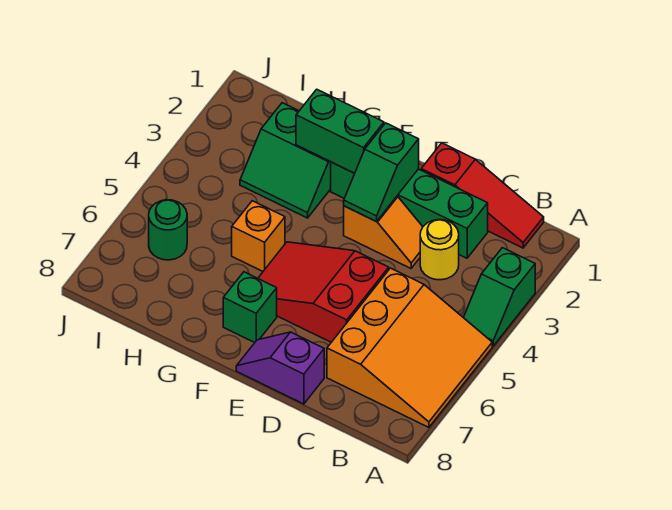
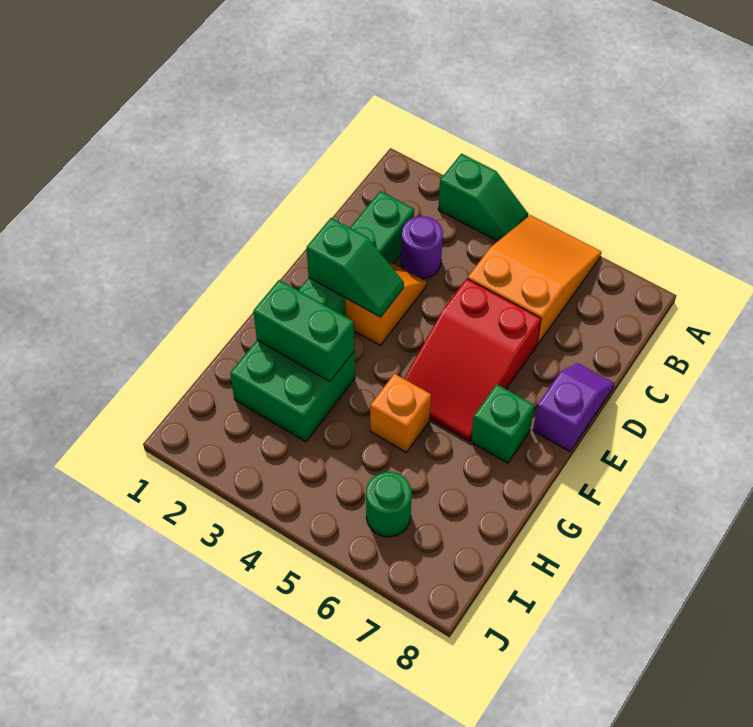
orange 3x3 slope [327,268,492,427] -> orange 2x3 slope [468,215,601,345]
red 1x3 slope [421,143,544,248] -> none
yellow 1x1 round brick [420,220,459,280] -> purple 1x1 round brick [401,216,443,279]
purple 1x2 slope [236,332,324,404] -> purple 1x2 slope turned to [533,363,614,451]
green 1x2 brick [296,89,384,173] -> green 1x2 brick turned to [253,280,354,382]
green 2x2 slope [240,103,331,218] -> green 2x2 brick [230,340,355,442]

